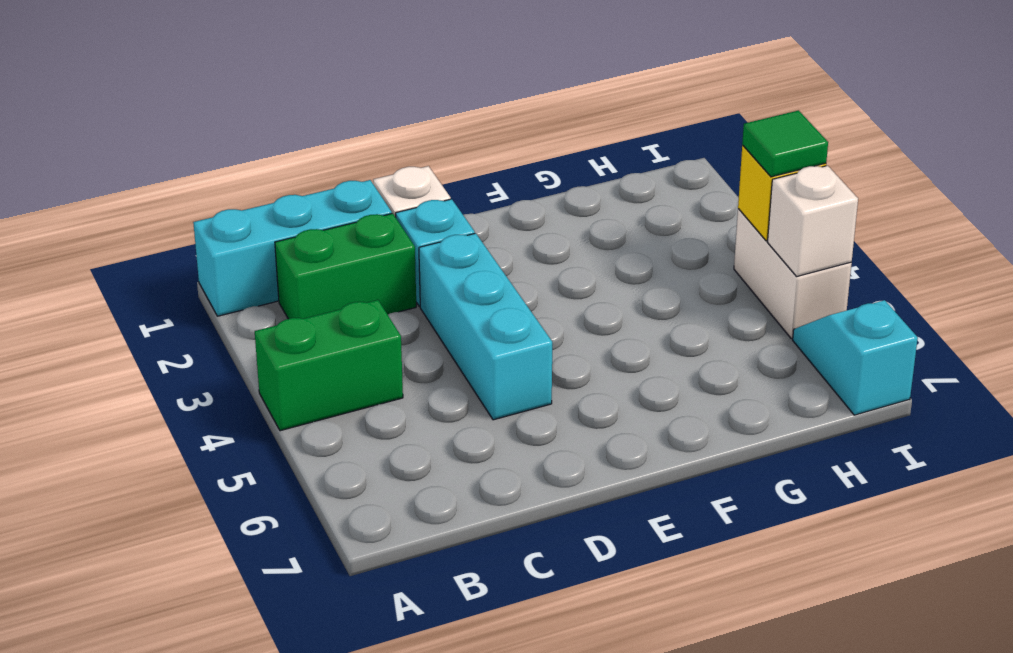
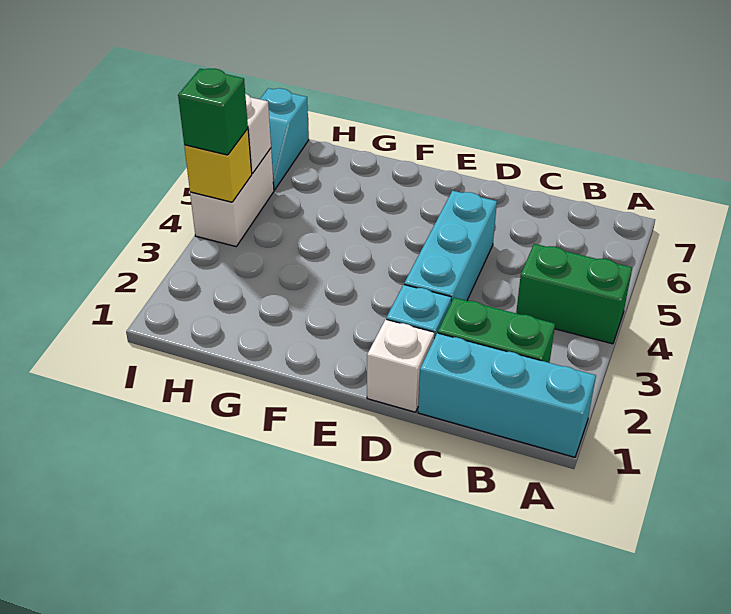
green 1x1 tile [742,110,828,177] -> green 1x1 brick [178,69,248,155]

